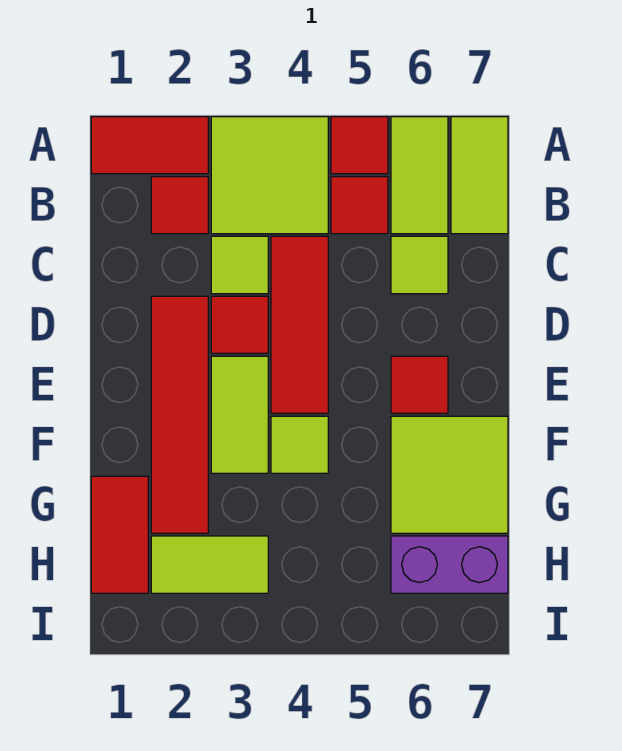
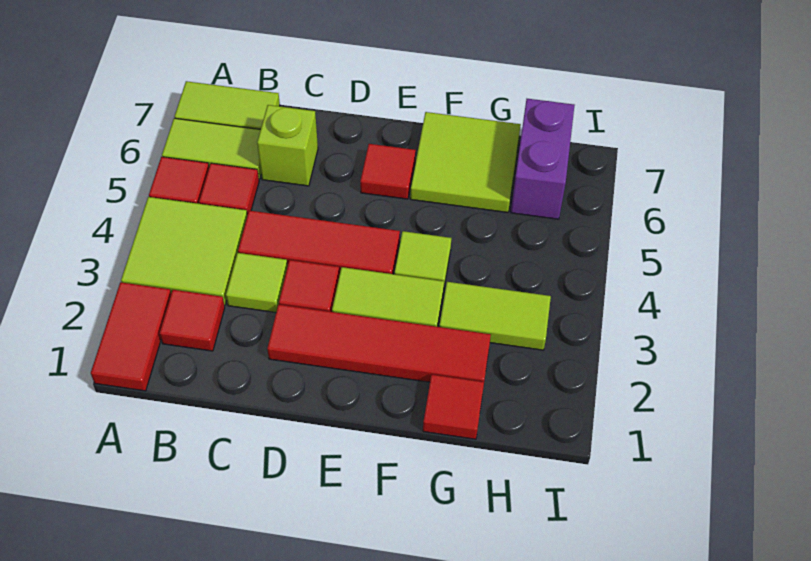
lime 1x1 tile [391,236,448,294] -> lime 1x1 brick [257,105,318,186]
red 1x2 tile [91,476,148,593] -> red 1x1 tile [423,375,484,439]
lime 1x2 tile [151,536,268,593] -> lime 1x2 tile turned to [439,282,551,350]

